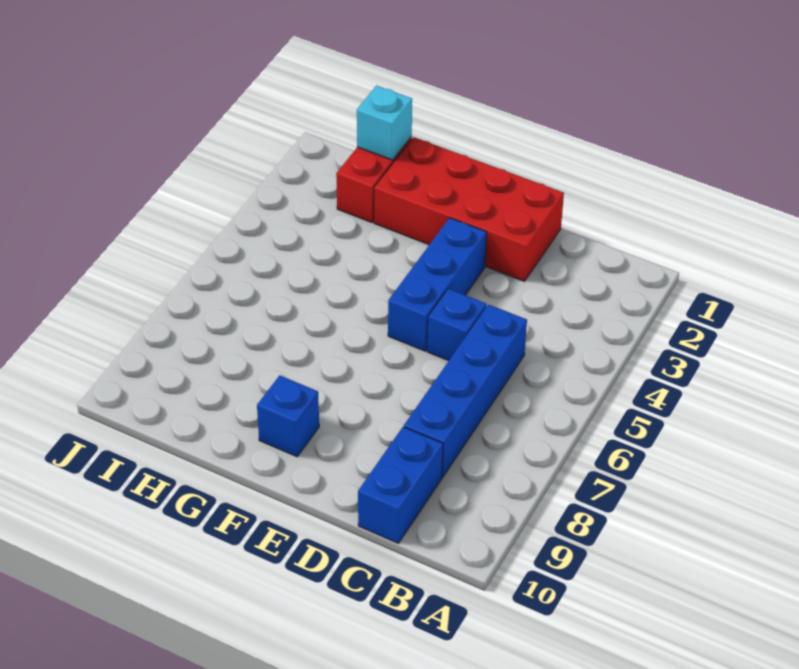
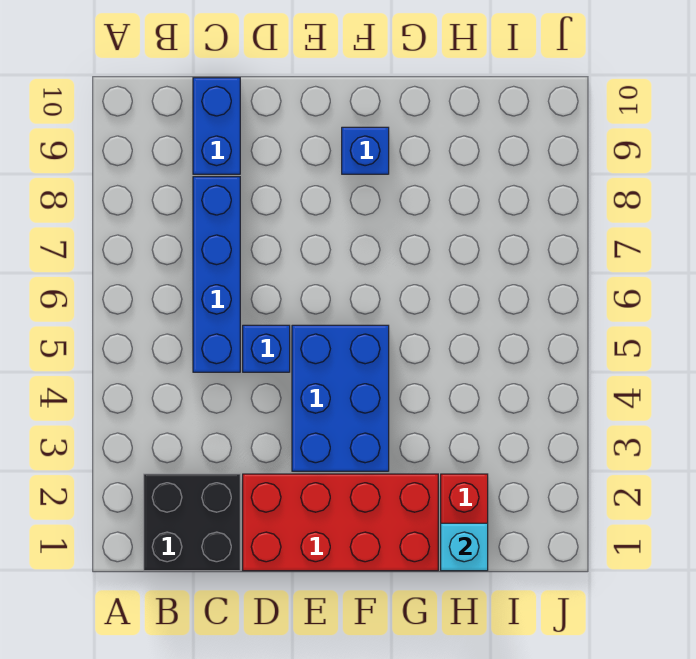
none -> black 2x2 brick [144,474,240,571]
blue 1x3 brick [388,218,487,351] -> blue 2x3 brick [292,325,389,471]

